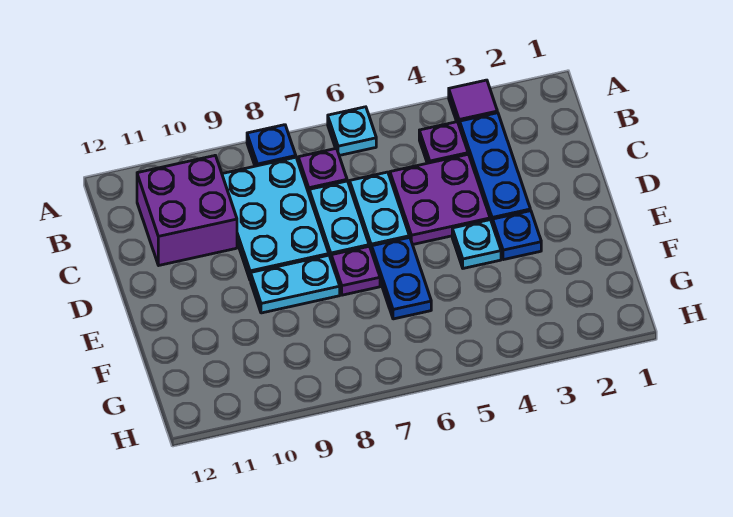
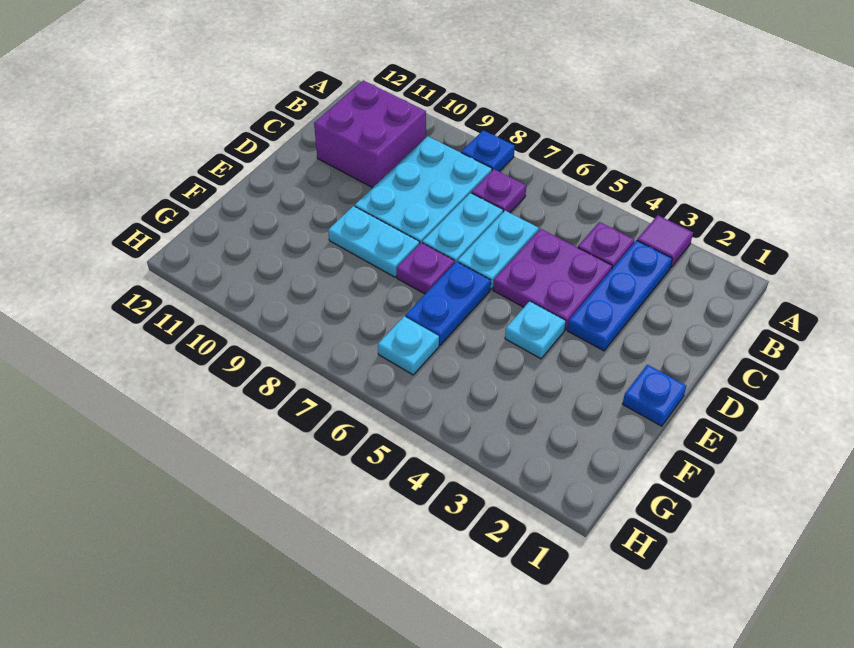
cyan 1x1 plate [328,107,376,156] -> cyan 1x1 plate moved to [378,316,439,375]
blue 1x1 plate [493,211,541,260] -> blue 1x1 plate moved to [623,365,686,426]

